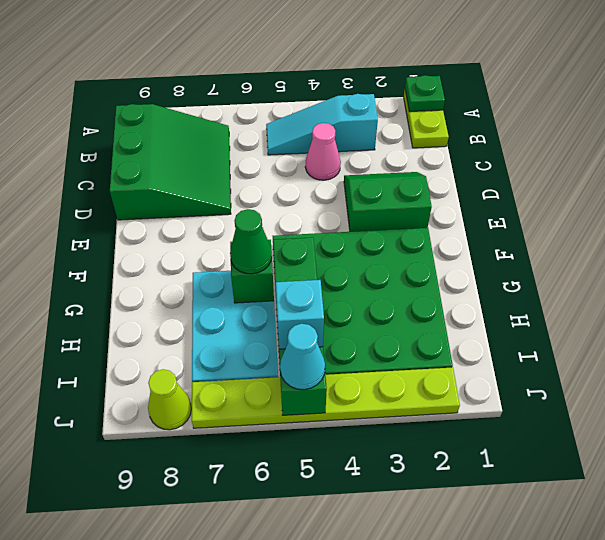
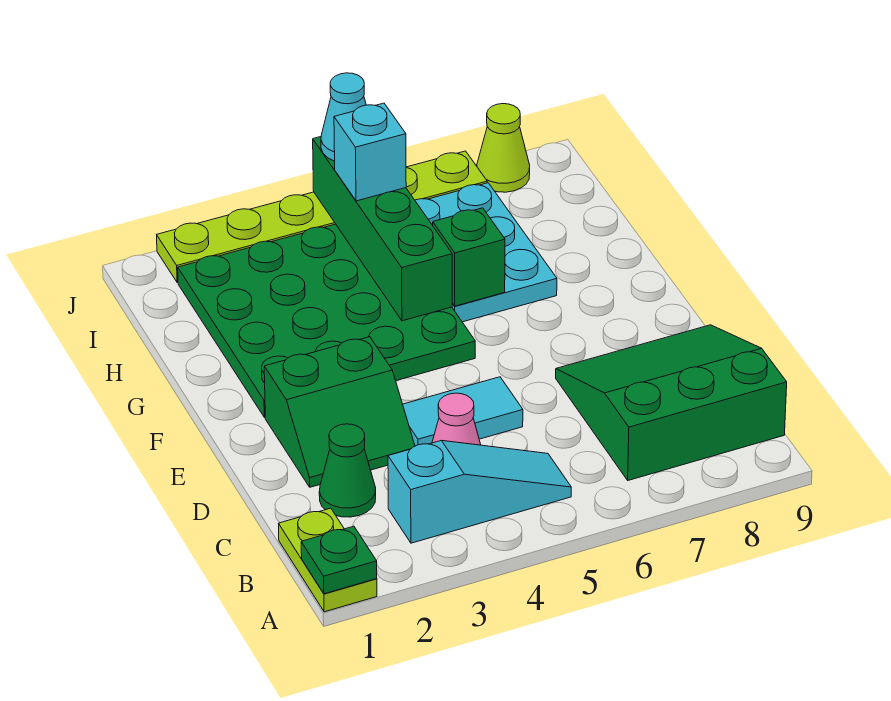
green 3x3 slope [110,104,231,220] -> green 3x3 slope turned to [556,325,787,480]
none -> cyan 1x2 tile [403,377,523,446]
green 1x1 cone [230,209,272,274] -> green 1x1 cone moved to [319,424,376,517]

